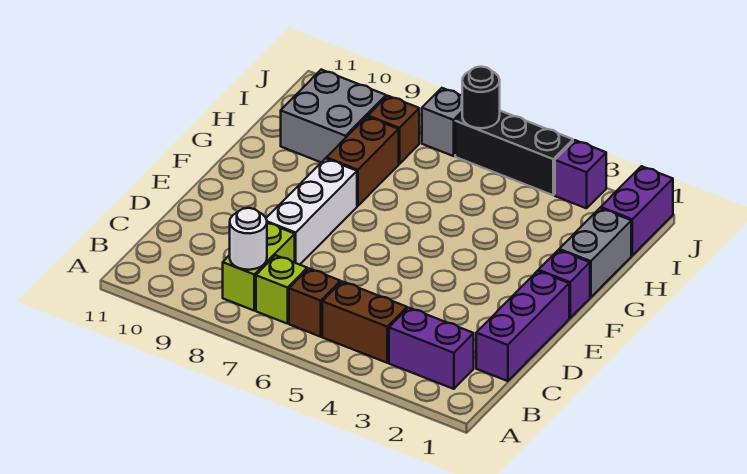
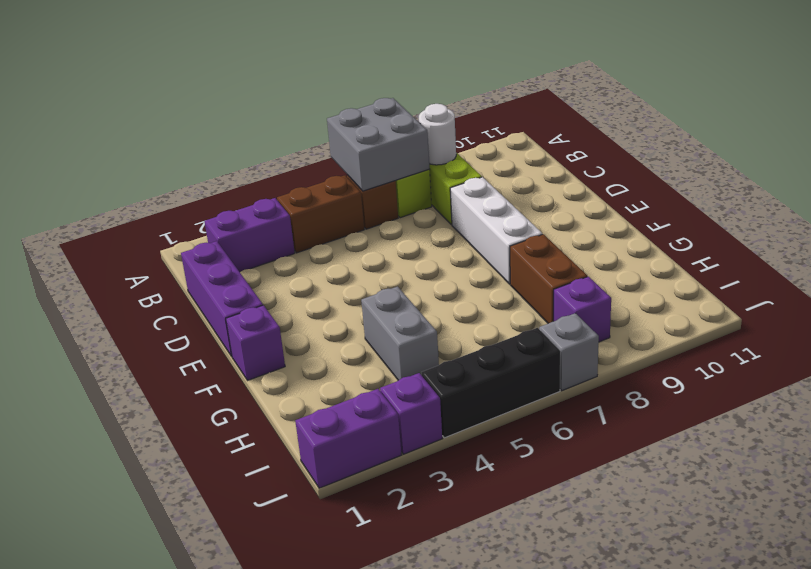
grey 1x2 brick [559,208,631,297] -> grey 1x2 brick moved to [361,287,439,380]
grey 2x2 brick [281,70,386,162] -> grey 2x2 brick moved to [327,98,429,191]
purple 1x2 brick [601,166,673,255] -> purple 1x2 brick turned to [295,389,401,488]
brown 1x1 brick [368,96,419,164] -> purple 1x1 brick [554,277,611,342]
black 1x1 round brick [462,67,500,128] -> none

